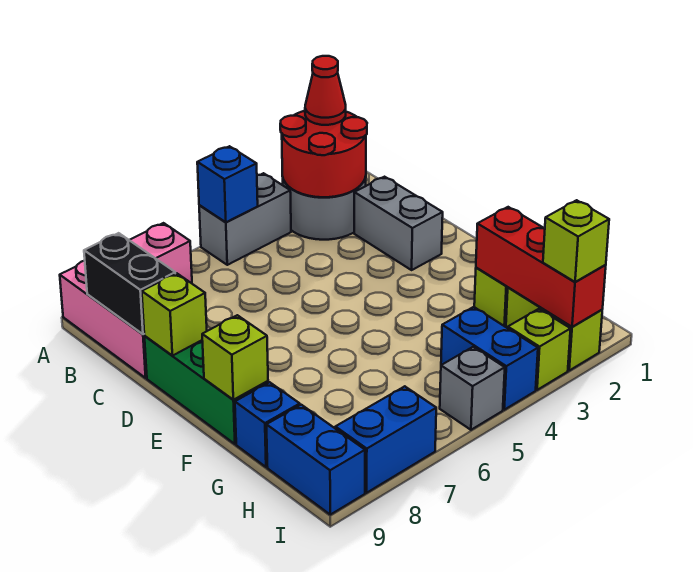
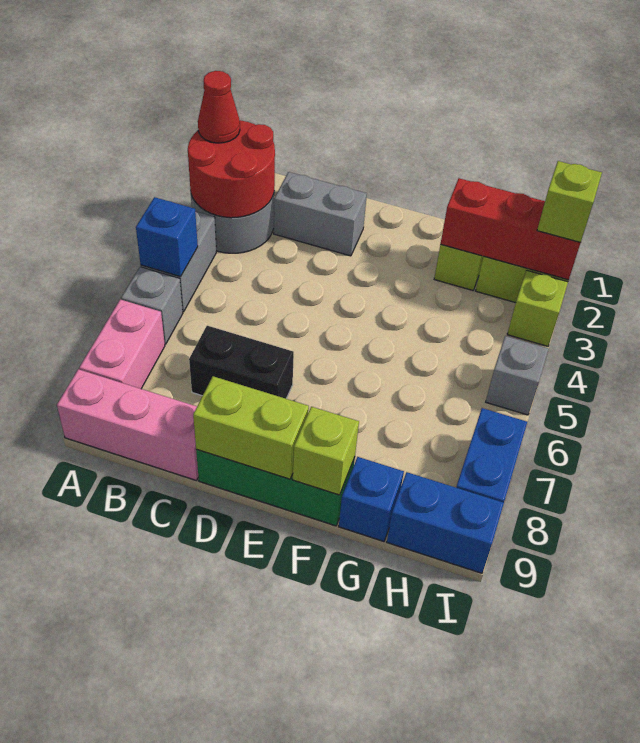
none -> grey 1x1 brick [121,267,183,344]
black 1x2 brick [84,233,175,334] -> black 1x2 brick moved to [189,325,294,399]
lime 1x1 brick [142,273,207,356] -> lime 1x2 brick [193,376,309,479]
blue 1x2 brick [441,307,538,410] -> none

